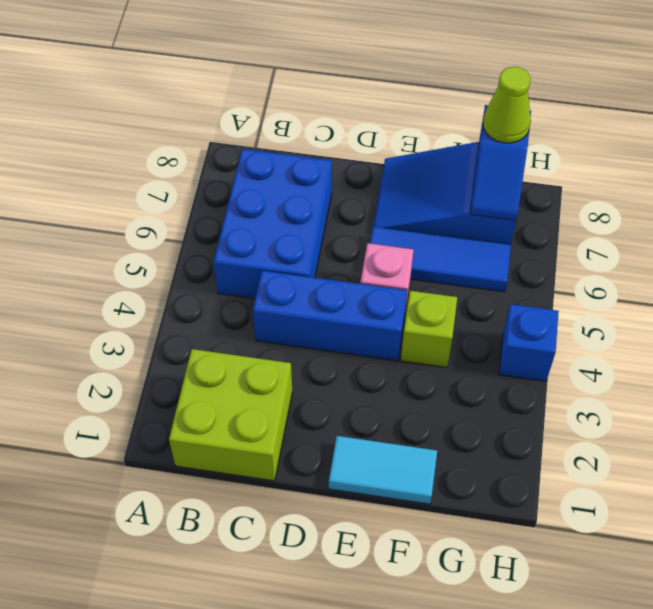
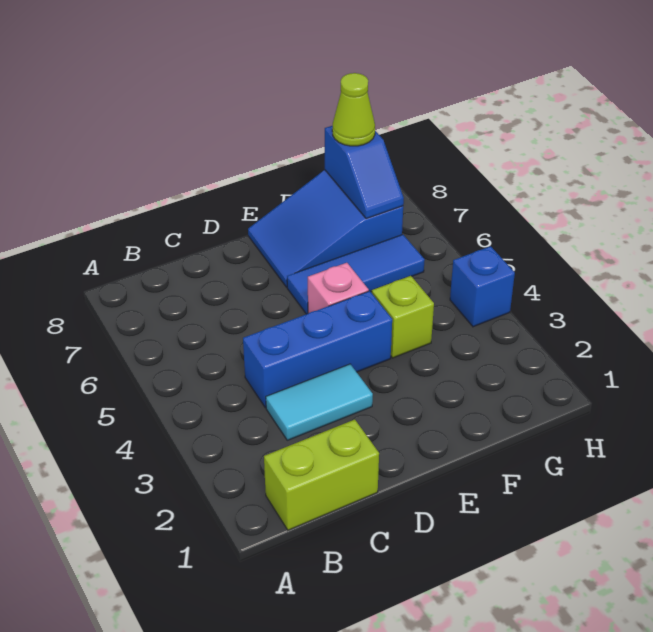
lime 2x2 brick [169,349,292,481] -> lime 1x2 brick [264,420,379,530]
blue 2x3 brick [214,149,332,299] -> none
cyan 1x2 tile [329,436,437,504] -> cyan 1x2 tile moved to [266,364,373,440]

